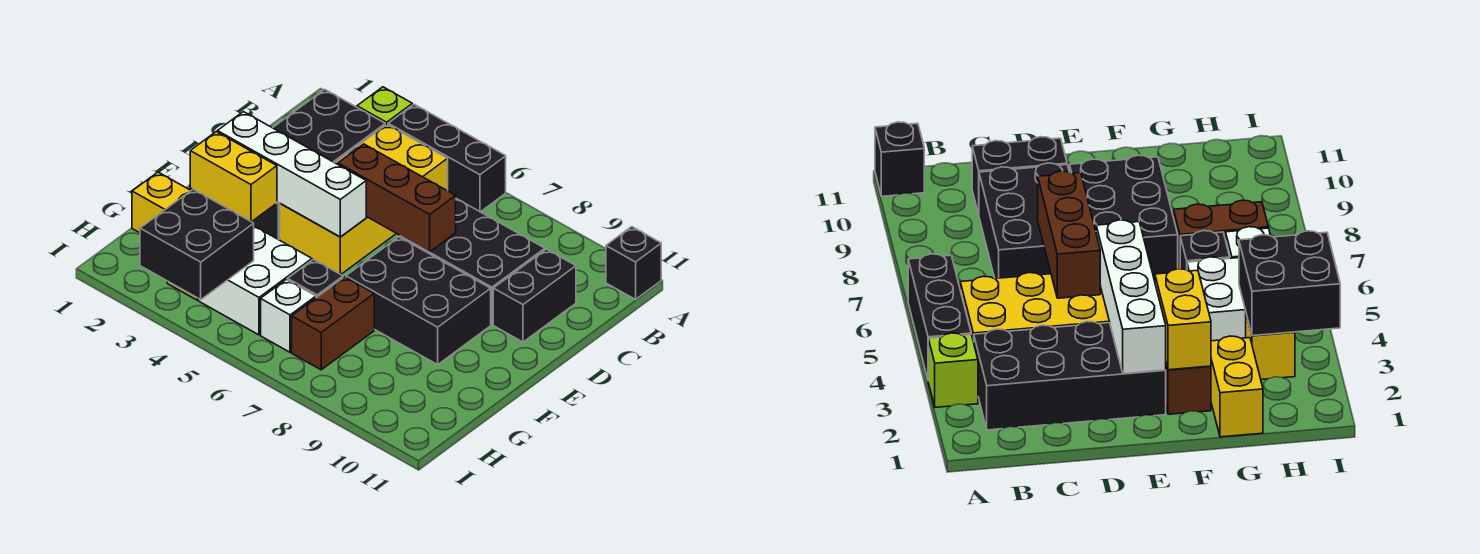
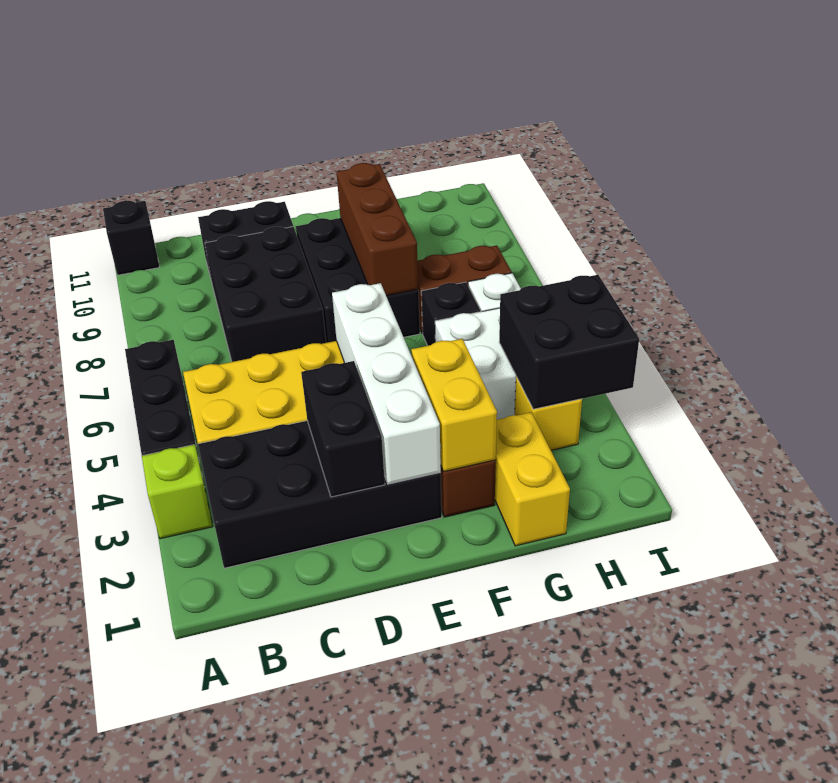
none -> black 1x2 brick [301,361,385,497]
brown 1x3 brick [338,144,456,252] -> brown 1x3 brick moved to [337,163,418,296]

